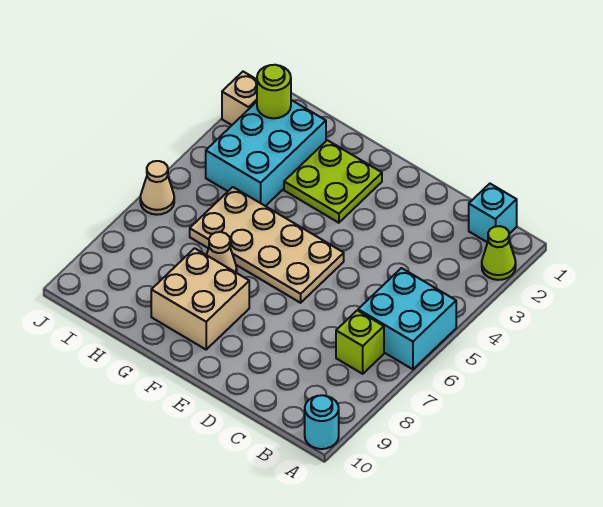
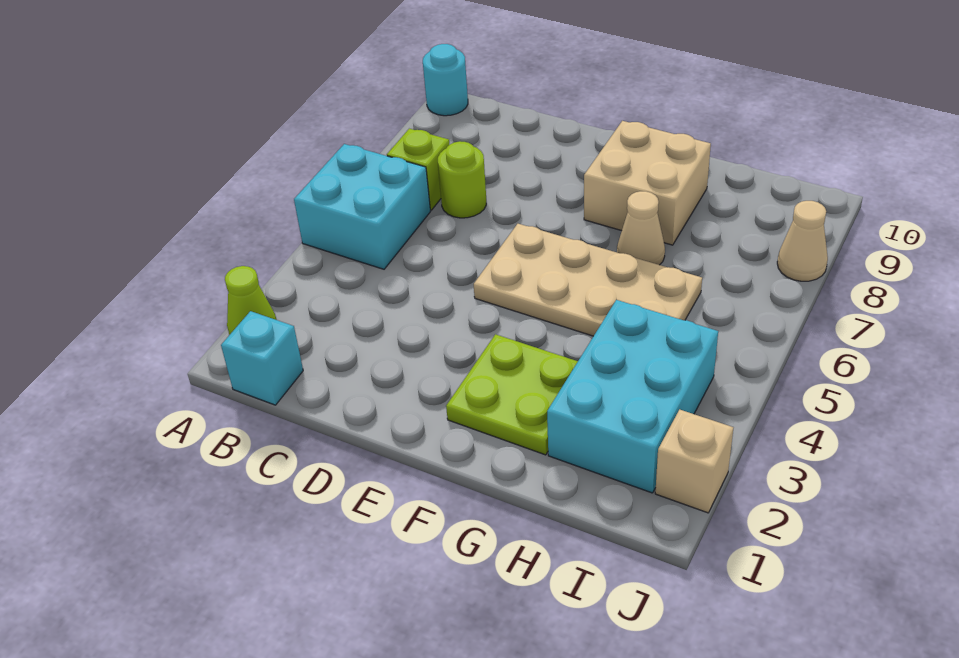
lime 1x1 round brick [257,65,291,118] -> lime 1x1 round brick moved to [438,141,486,218]
tan 1x1 cone [140,161,174,215] -> tan 1x1 cone moved to [777,201,828,281]

